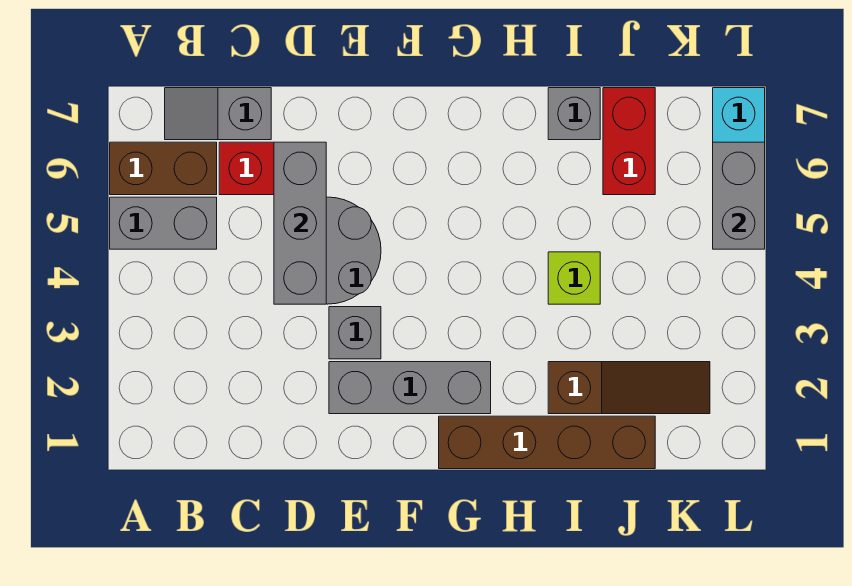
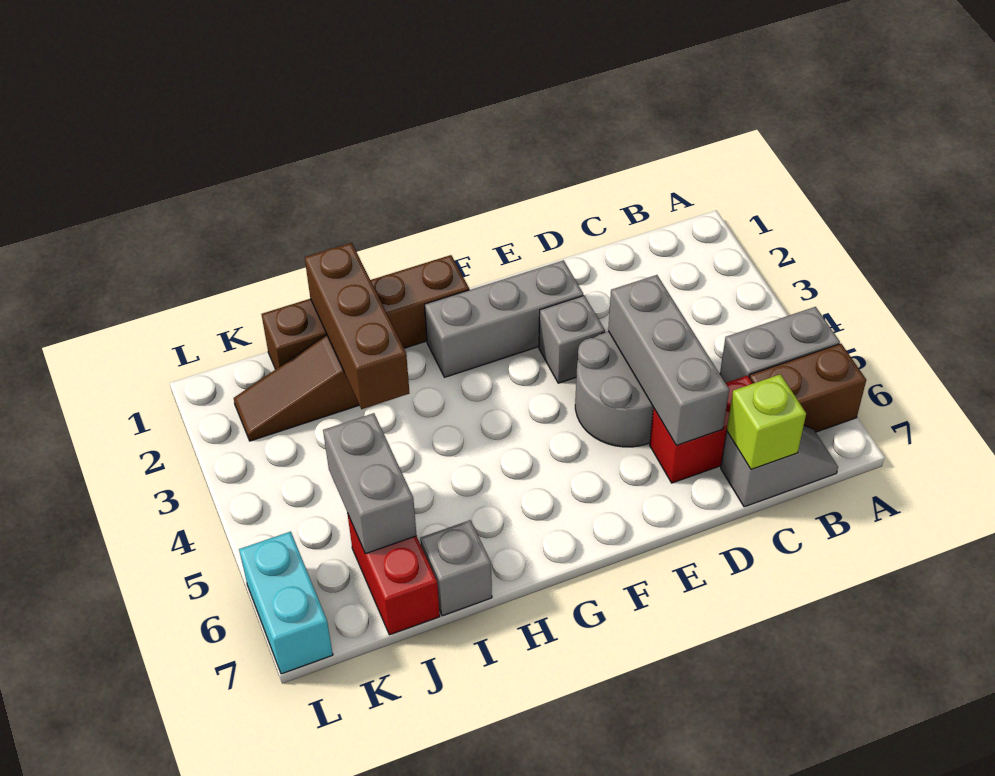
none -> brown 1x3 brick [305,243,409,409]
lime 1x1 brick [548,252,600,304] -> lime 1x1 brick moved to [727,374,806,469]
grey 1x2 brick [713,142,765,249] -> grey 1x2 brick moved to [323,413,417,554]

